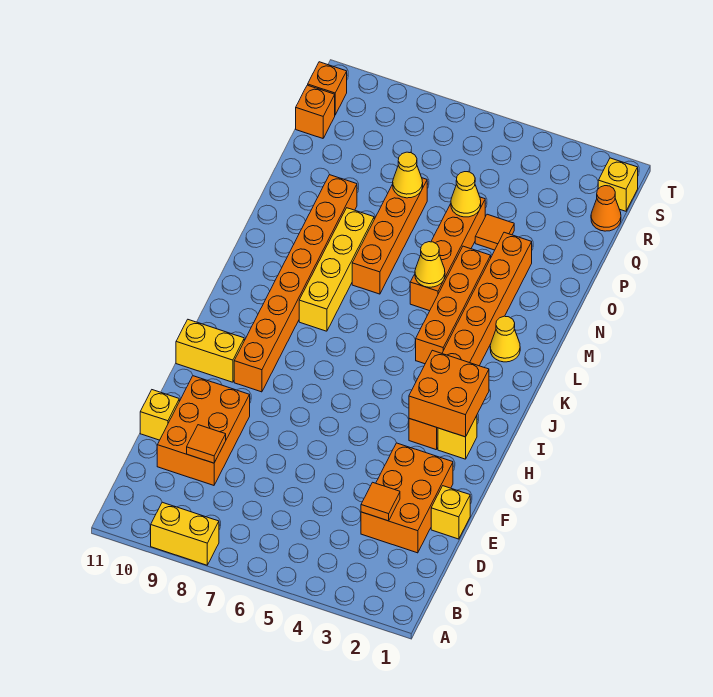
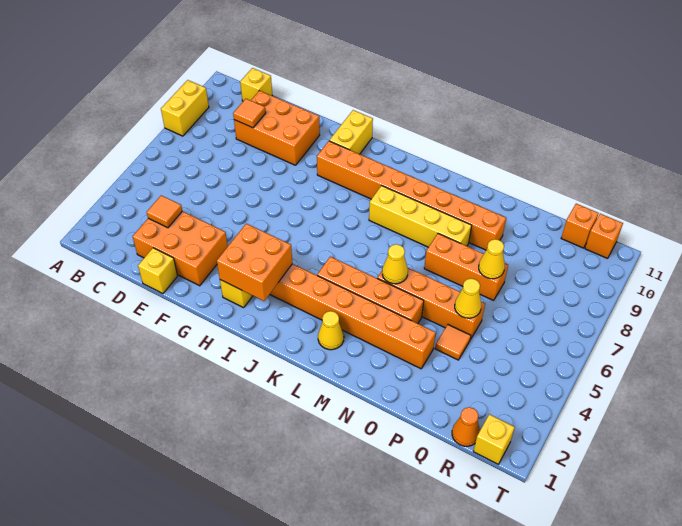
yellow 1x1 brick [140,390,179,440] -> yellow 1x1 brick moved to [240,68,272,101]
orange 1x4 brick [352,178,427,294] -> orange 1x3 brick [424,234,508,300]

